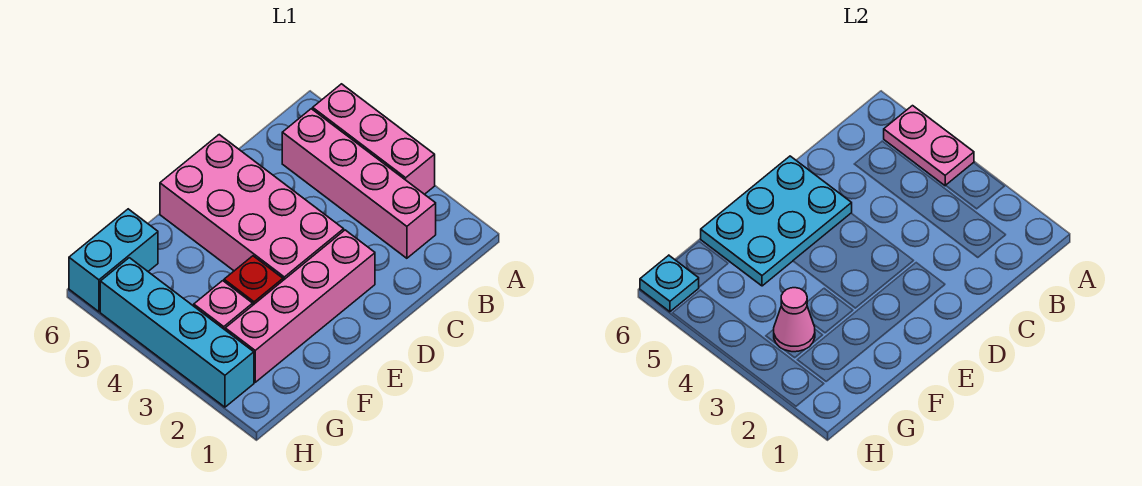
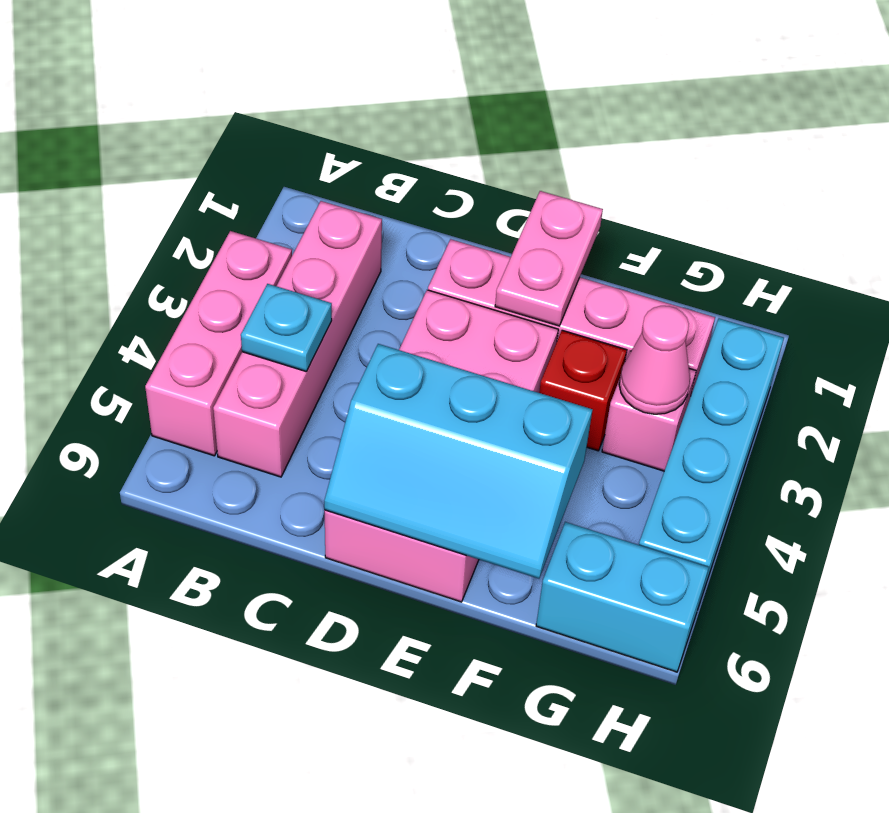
pink 1x2 plate [884,106,974,186] -> pink 1x2 plate moved to [495,191,603,326]
cyan 2x3 plate [701,156,852,286] -> cyan 2x3 slope [324,344,593,579]
cyan 1x1 plate [640,255,699,312] -> cyan 1x1 plate moved to [241,284,332,371]

